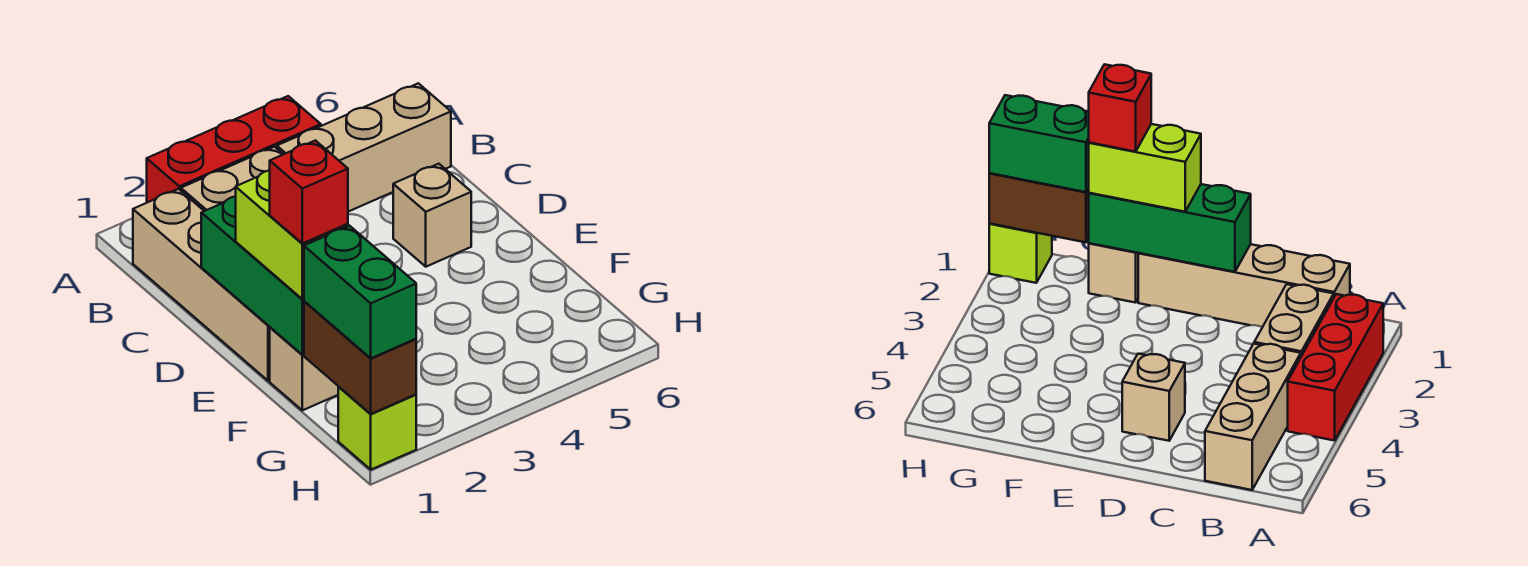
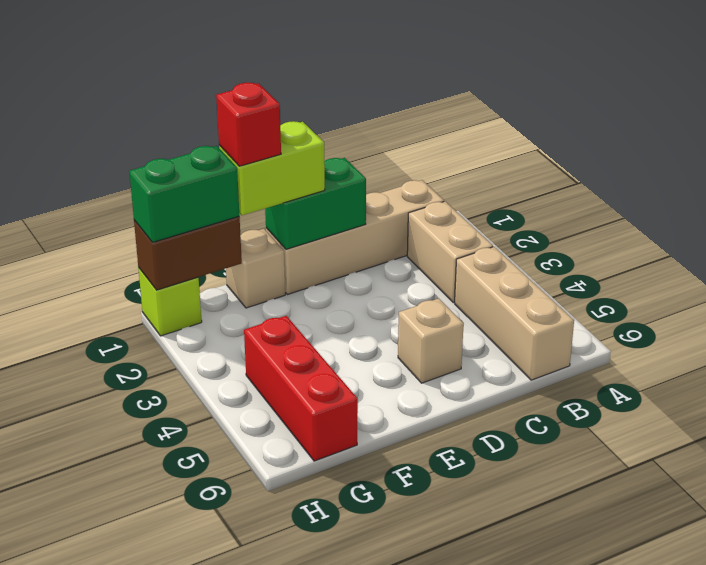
red 1x3 brick [147,96,321,203] -> red 1x3 brick moved to [244,316,358,461]
green 1x3 brick [201,196,304,355] -> green 1x2 brick [265,158,366,249]

